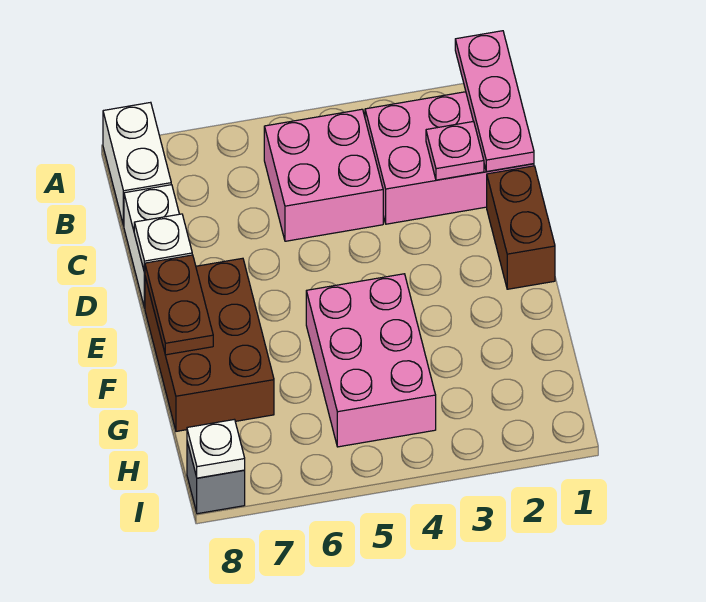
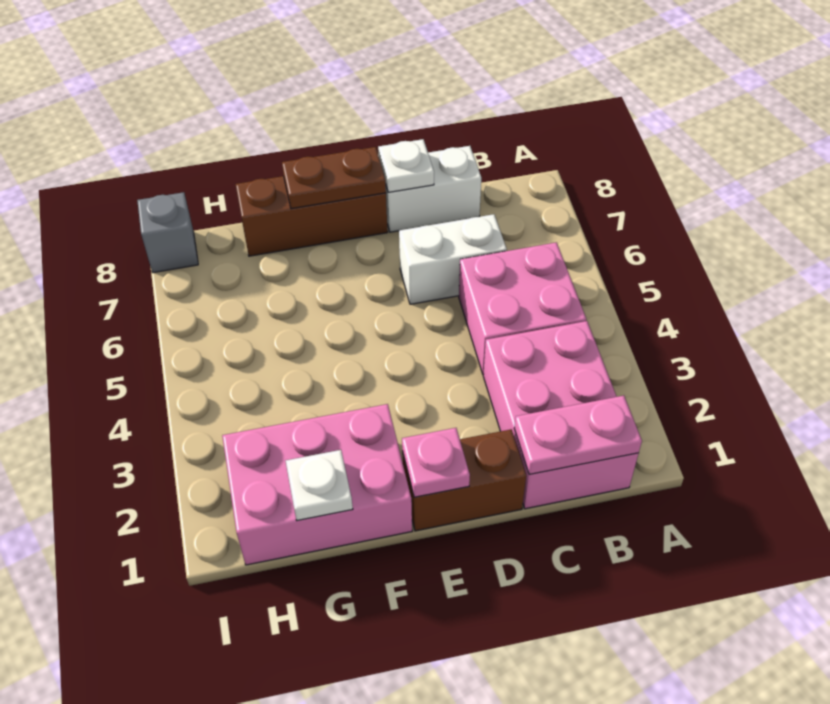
pink 1x3 plate [455,31,534,172] -> pink 1x2 plate [514,396,642,474]
white 1x2 brick [103,102,171,226] -> white 1x2 brick moved to [399,214,507,304]
pink 1x1 plate [426,121,484,180] -> pink 1x1 plate moved to [402,428,470,497]
brown 2x3 brick [145,258,274,431] -> brown 1x3 brick [236,176,388,256]
pink 2x3 brick [306,274,436,447] -> pink 2x3 brick moved to [222,404,412,565]
white 1x1 plate [187,419,245,478] -> white 1x1 plate moved to [286,450,353,520]

